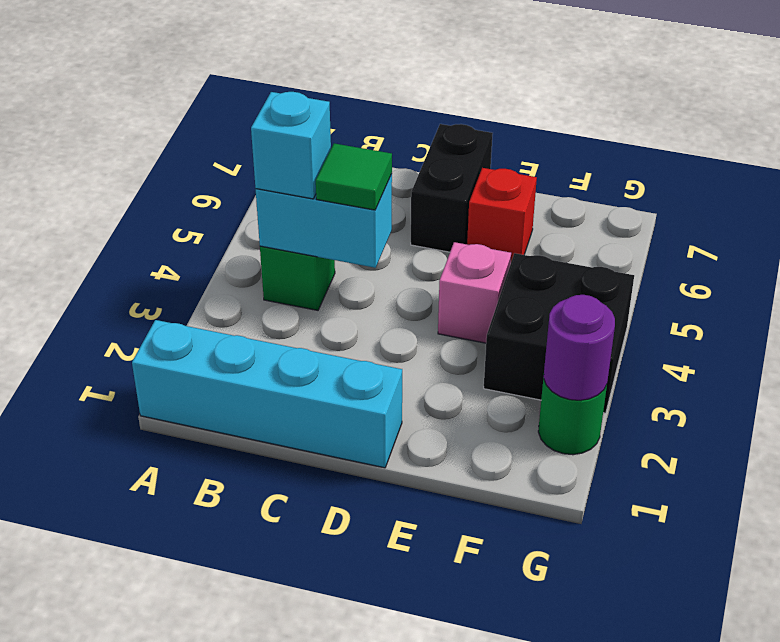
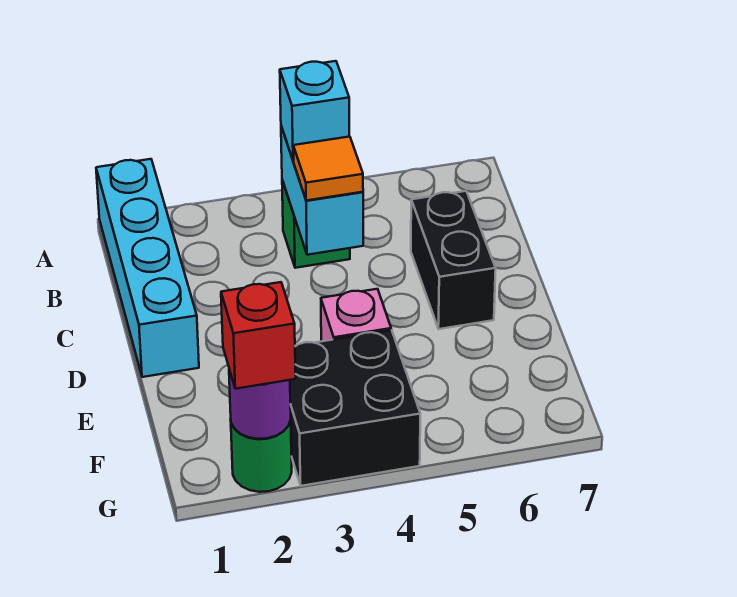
green 1x1 tile [316,143,392,210] -> orange 1x1 tile [293,137,363,201]
black 1x2 brick [411,124,493,252] -> black 1x2 brick turned to [411,191,496,329]
red 1x1 brick [467,168,537,261] -> red 1x1 brick moved to [221,282,296,389]

